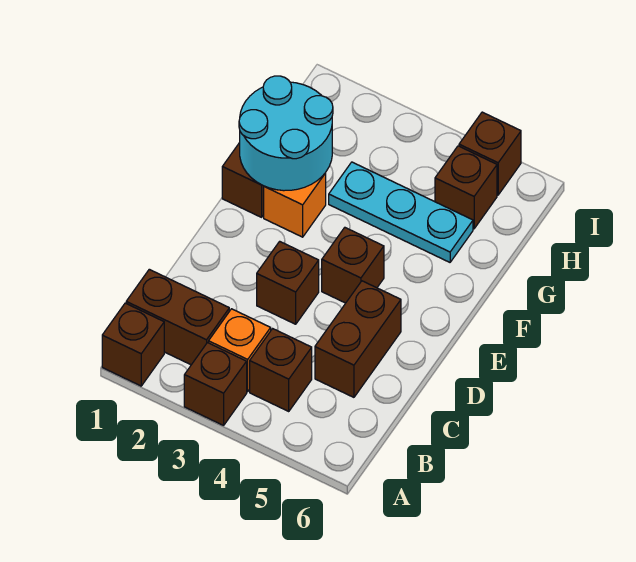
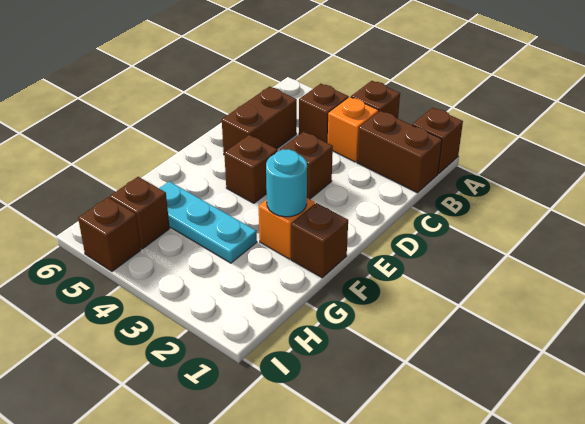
cyan 2x2 round brick [239,76,333,191] -> cyan 1x1 round brick [266,149,307,217]

